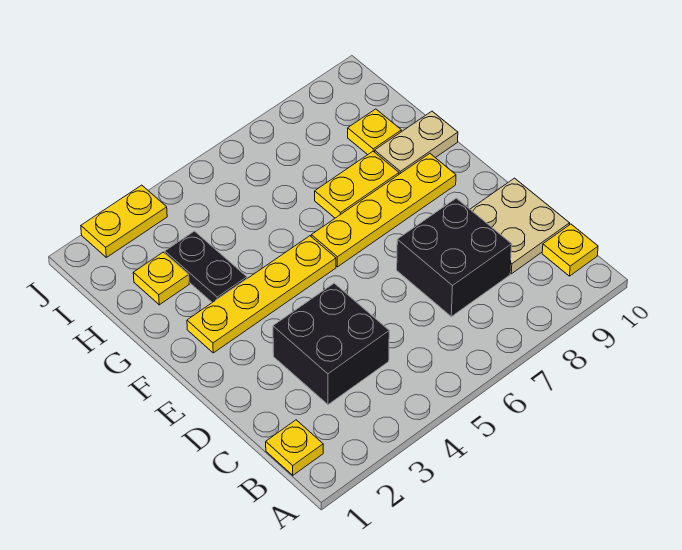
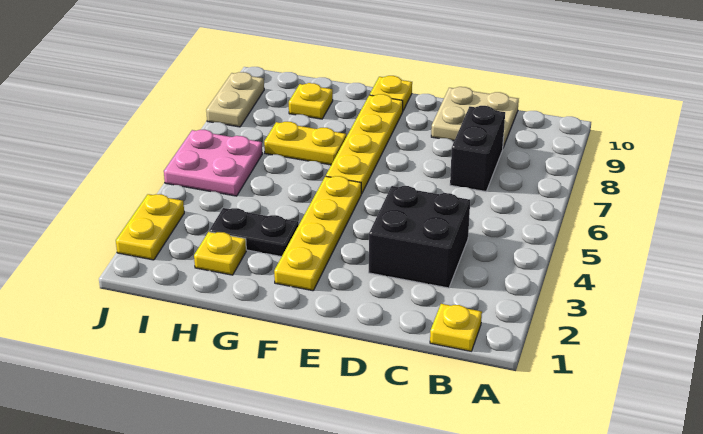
yellow 1x1 plate [542,224,598,276] -> yellow 1x1 plate moved to [370,76,412,111]
black 2x2 brick [397,198,512,317] -> black 1x2 brick [450,106,505,192]
yellow 1x2 plate [315,151,399,218] -> yellow 1x2 plate turned to [264,122,346,165]
tan 1x2 plate [375,111,458,174] -> tan 1x2 plate moved to [206,72,264,127]
none -> pink 2x2 plate [164,130,262,196]

